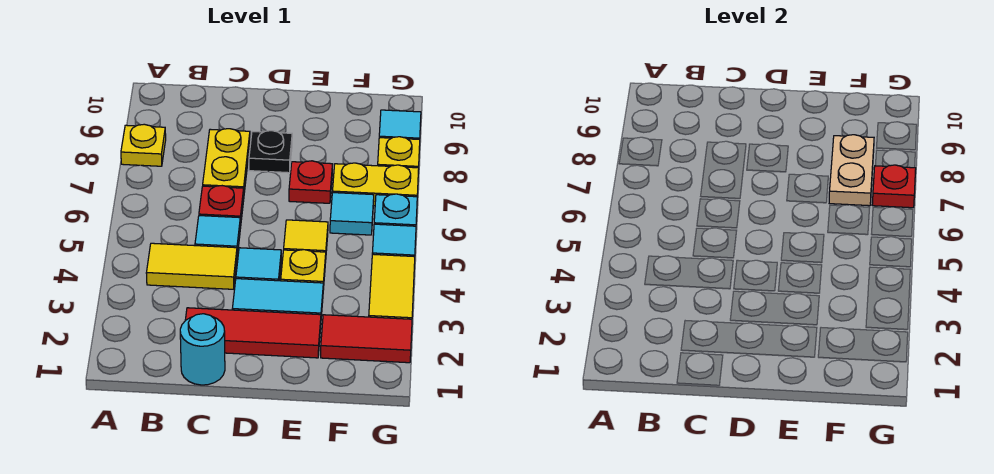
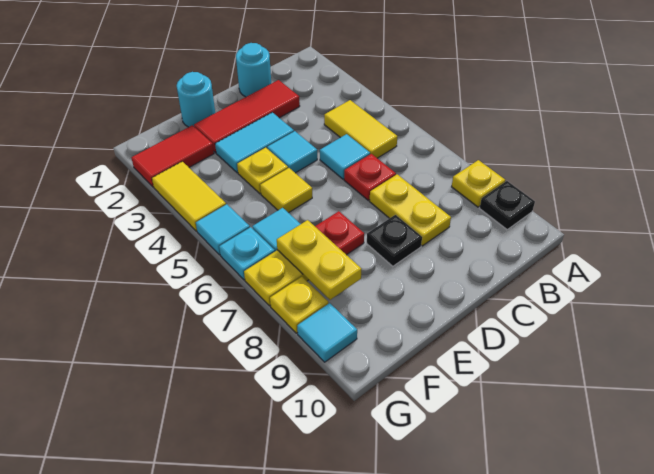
none -> black 1x1 plate [480,181,535,229]
yellow 1x2 tile [146,243,237,289] -> yellow 1x2 tile turned to [324,100,398,158]
none -> cyan 1x1 round brick [177,72,215,127]
tan 1x2 plate [829,135,874,206] -> yellow 1x2 plate [277,220,361,300]
red 1x1 plate [872,165,916,208] -> none

